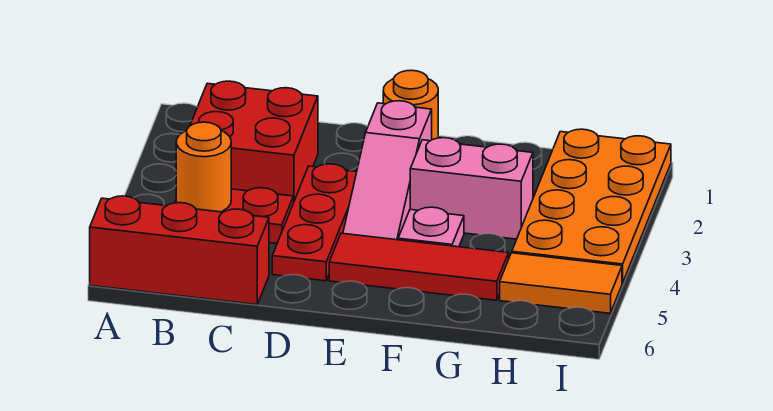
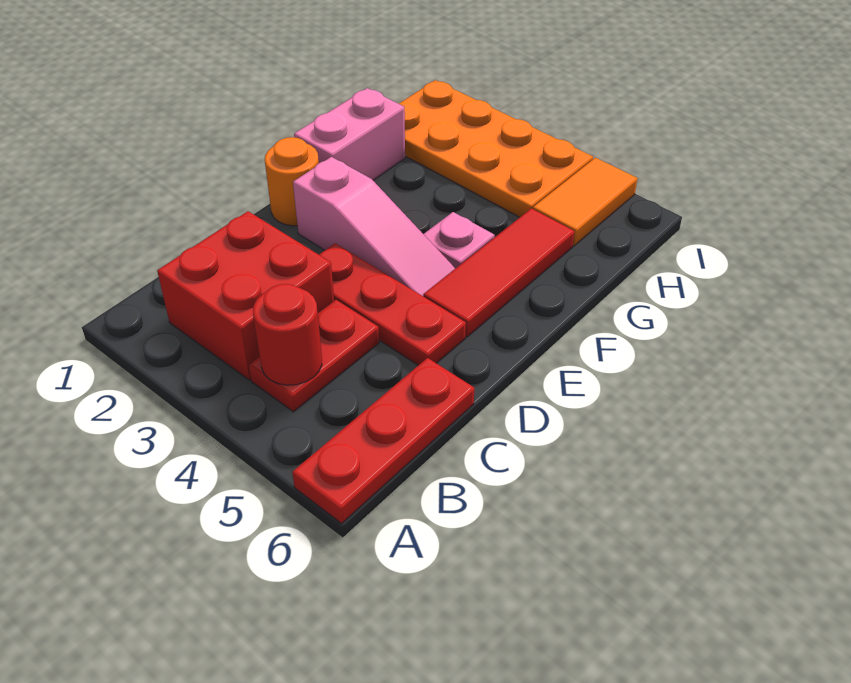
red 1x3 brick [90,196,269,305] -> red 1x3 plate [292,358,474,523]
orange 1x1 round brick [176,122,231,212] -> red 1x1 round brick [253,284,322,385]
pink 1x2 brick [410,138,533,239] -> pink 1x2 brick moved to [294,88,405,180]

